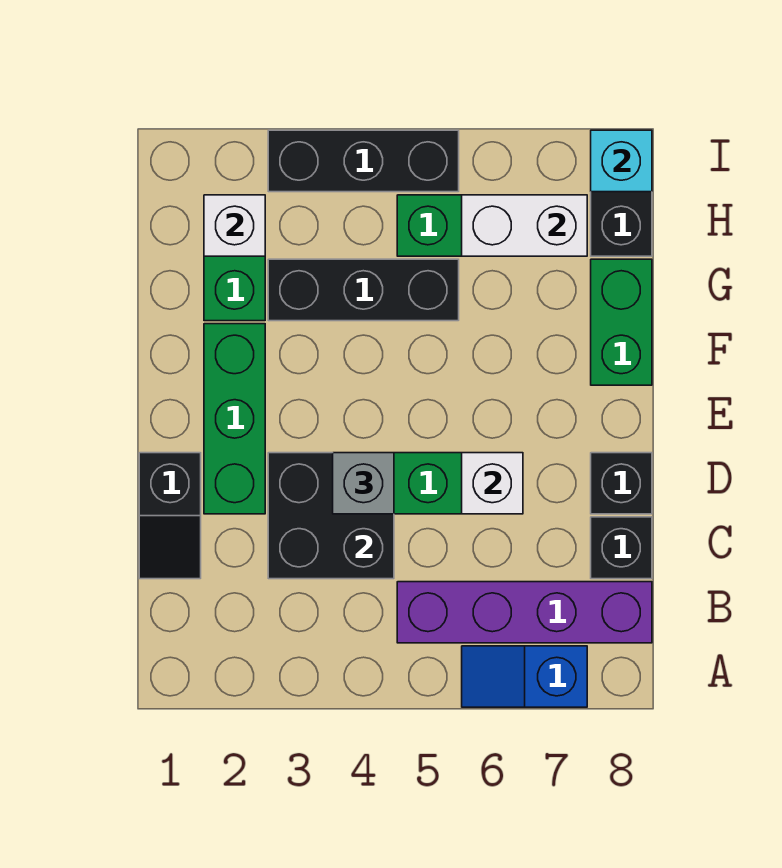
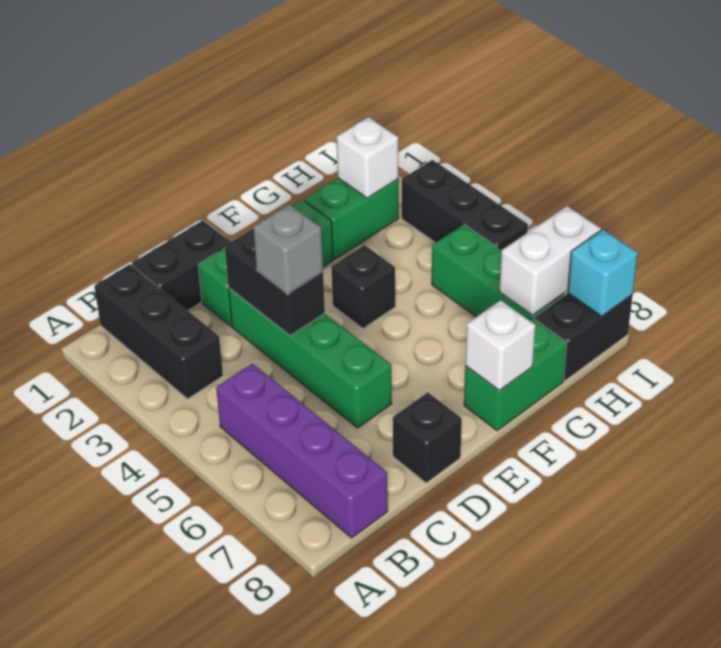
blue 1x2 slope [462,646,587,707] -> none
black 1x2 slope [139,453,201,579] -> black 1x2 brick [132,220,231,311]
black 2x2 brick [268,453,394,579] -> black 1x2 brick [225,229,325,336]
black 1x1 brick [591,517,652,579] -> black 1x1 brick moved to [331,245,395,329]
white 1x1 brick [462,453,523,514] -> white 1x1 brick moved to [465,300,536,391]
black 1x3 brick [268,259,459,321] -> black 1x3 brick moved to [94,264,223,399]
white 1x2 brick [462,195,587,256] -> white 1x2 brick turned to [499,206,601,315]

